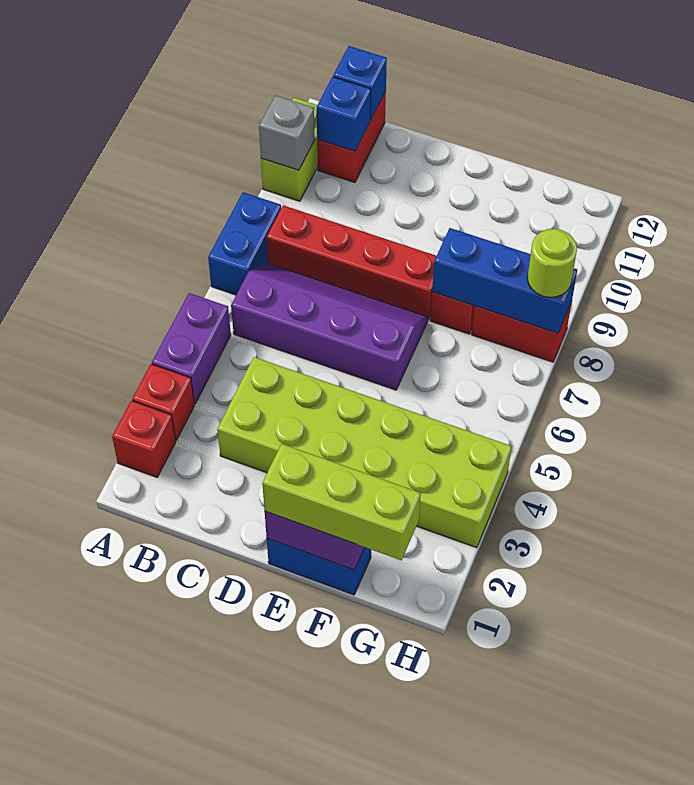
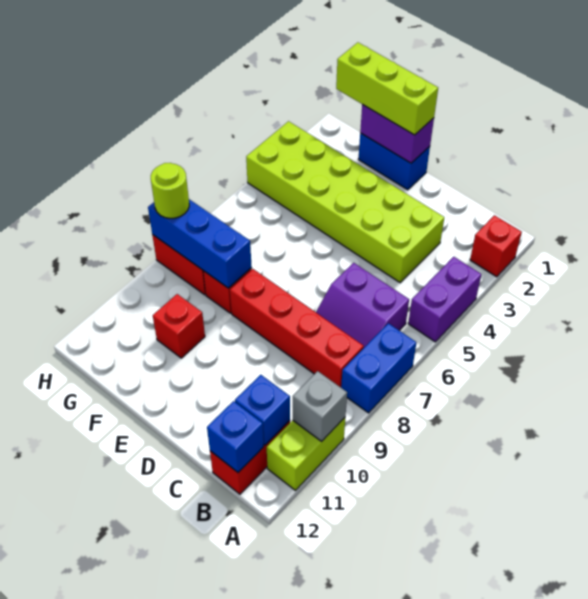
red 1x1 brick [132,364,194,440] -> red 1x1 brick moved to [153,294,205,358]
purple 2x4 slope [231,263,428,390] -> purple 2x2 slope [316,263,409,347]

